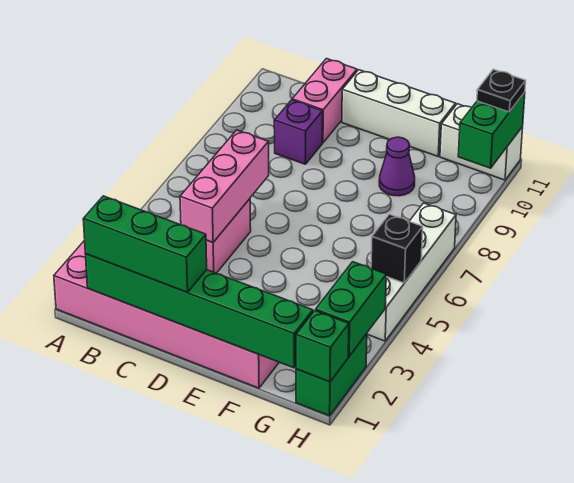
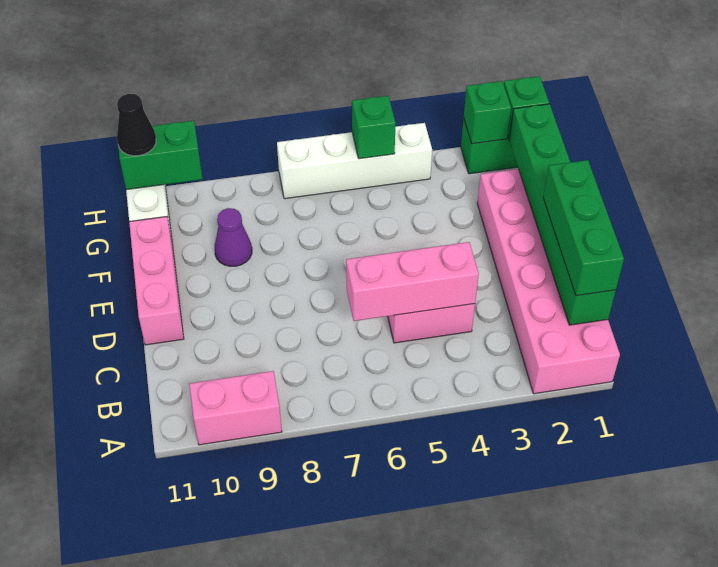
purple 1x1 brick [274,100,323,164] -> none
pink 1x2 brick [292,59,357,143] -> pink 1x2 brick moved to [189,371,282,445]
white 1x3 brick [342,70,456,156] -> pink 1x3 brick [129,217,184,345]
green 1x2 brick [316,262,386,356] -> green 1x1 brick [464,81,511,144]
black 1x1 brick [371,214,423,283] -> green 1x1 brick [352,96,396,159]
black 1x1 plate [477,69,526,112] -> black 1x1 cone [117,94,156,156]

